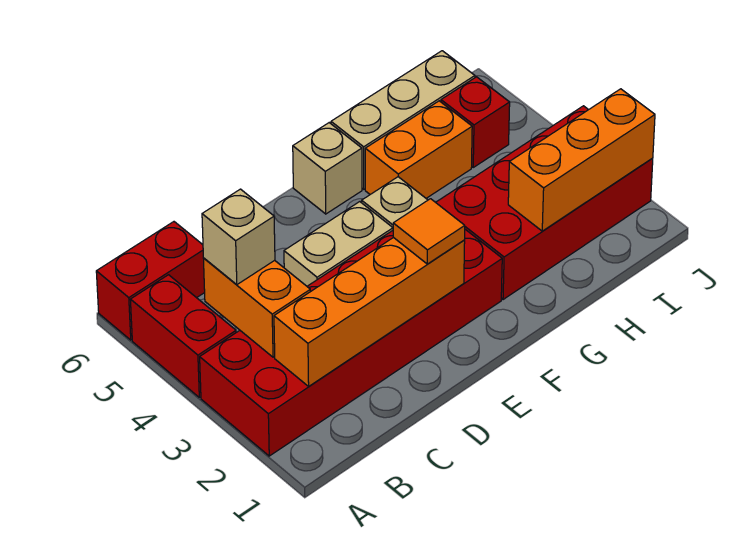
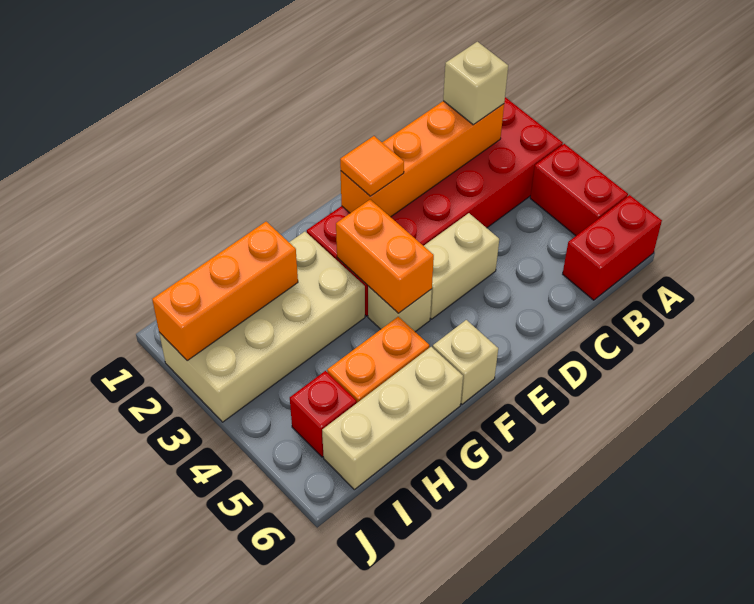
orange 1x2 brick [203,258,310,357] -> orange 1x2 brick moved to [336,200,434,313]
tan 1x1 brick [202,189,275,285] -> tan 1x1 brick moved to [443,42,508,125]
red 2x4 brick [436,106,653,300] -> tan 2x4 brick [159,232,365,422]

